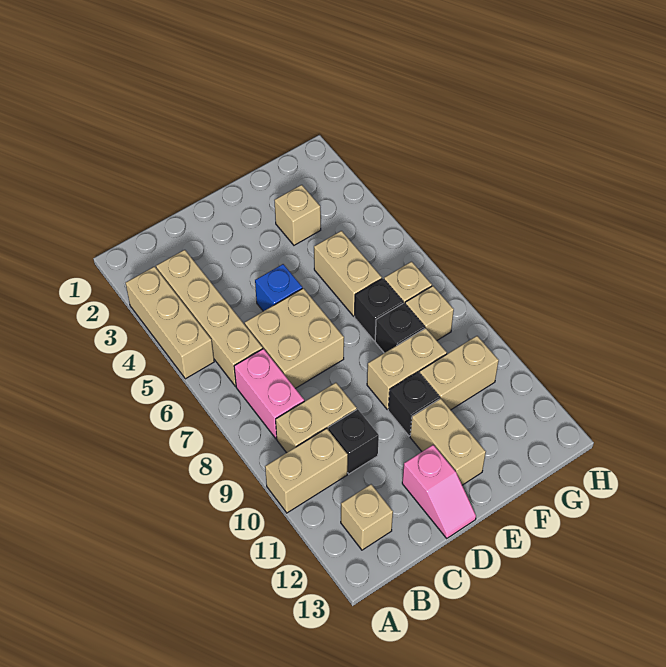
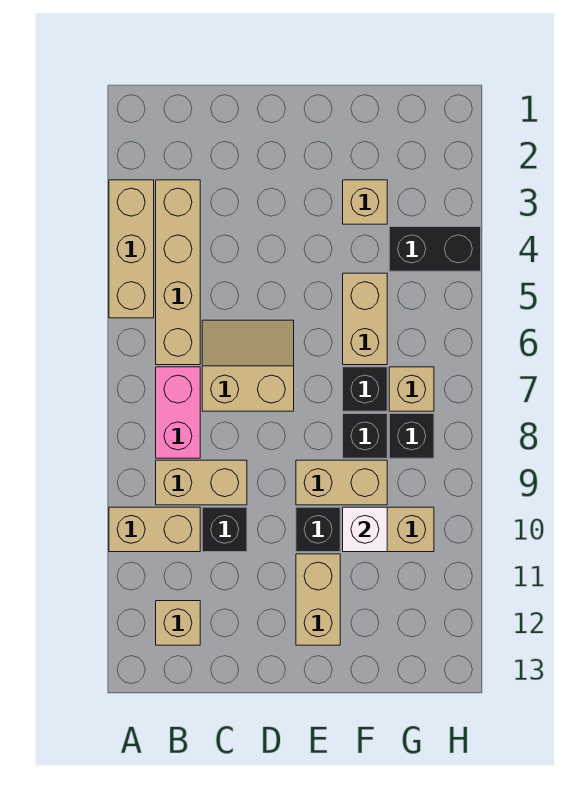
tan 2x2 brick [245,288,344,388] -> tan 2x2 slope [202,320,294,411]
blue 1x1 brick [255,264,302,311] -> none
pink 1x2 slope [402,445,476,538] -> none
none -> white 1x1 brick [343,507,387,552]
none -> black 1x2 brick [389,227,481,271]
tan 1x1 brick [405,286,454,340] -> black 1x1 brick [389,414,434,458]

